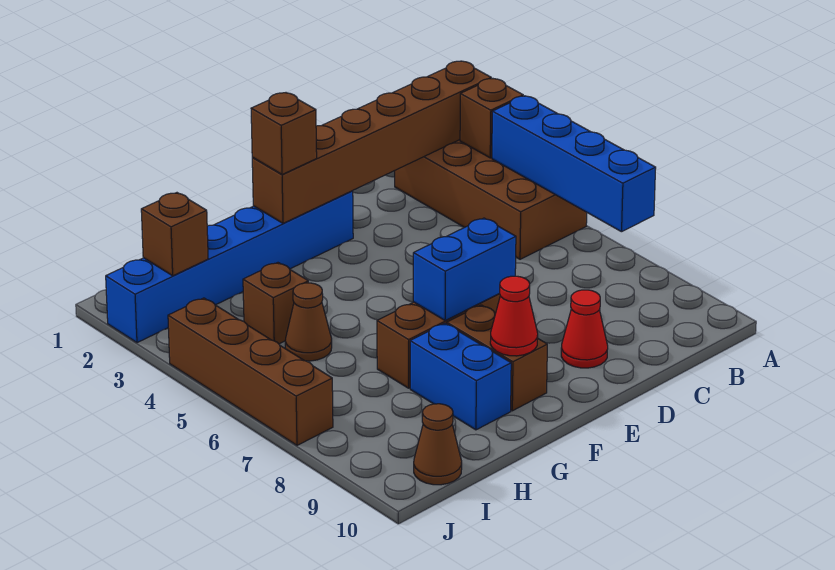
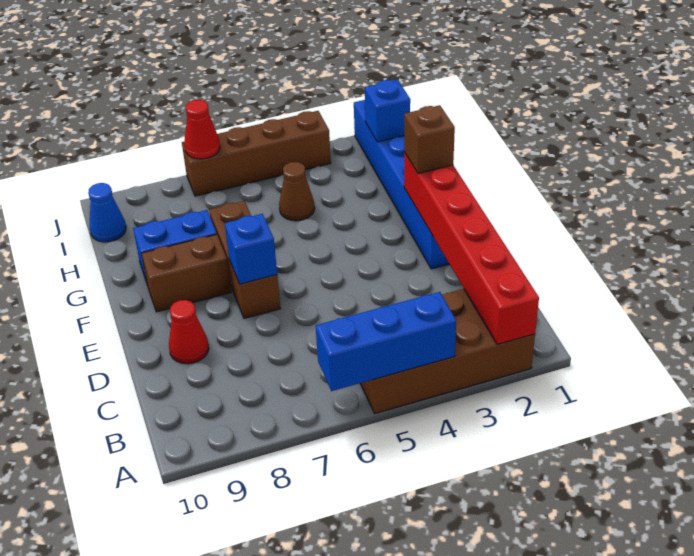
brown 1x6 brick [252,61,491,223] -> red 1x6 brick [404,152,539,345]
brown 1x1 brick [460,79,523,158] -> none
blue 1x4 brick [492,96,656,232] -> blue 1x3 brick [316,292,456,391]
blue 1x2 brick [413,218,516,321] -> blue 1x1 brick [225,214,277,284]
red 1x1 cone [490,276,538,356] -> red 1x1 cone moved to [184,100,220,159]
brown 1x1 brick [243,263,308,344] -> none
brown 1x1 brick [141,193,208,276] -> blue 1x1 brick [365,80,410,142]
brown 1x1 cone [414,404,462,485] -> blue 1x1 cone [88,183,126,242]

